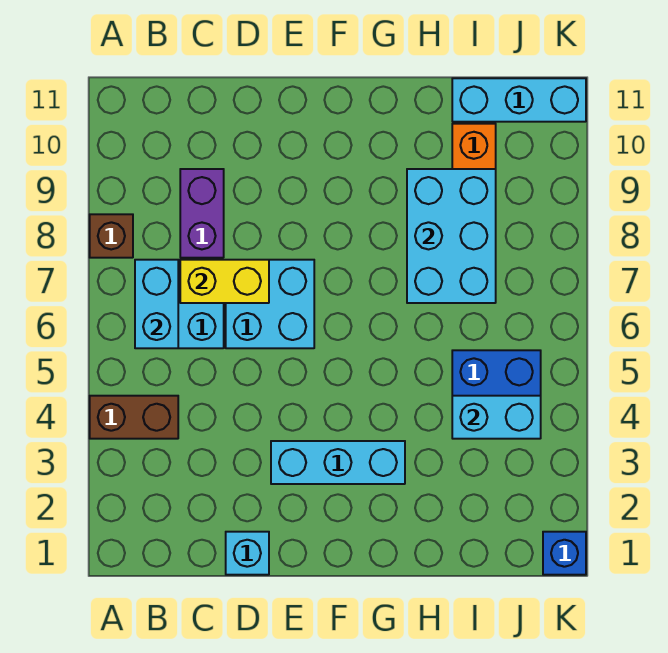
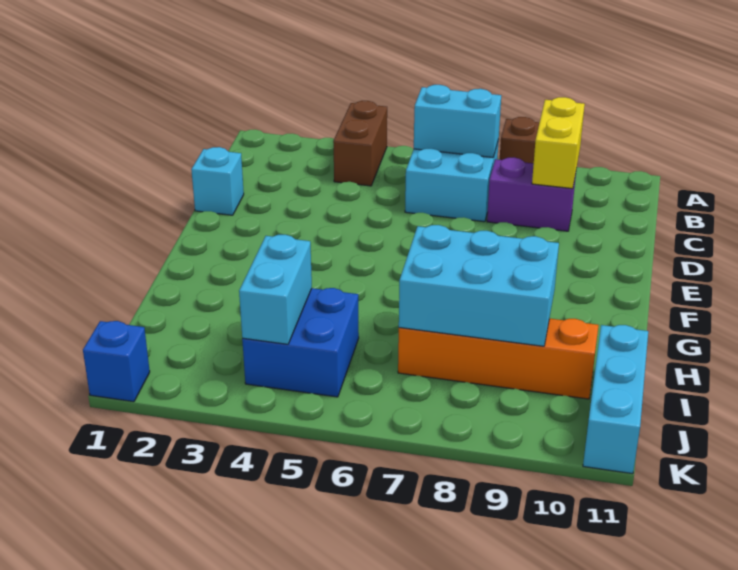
yellow 1x2 brick [180,260,269,303] -> yellow 1x2 brick moved to [532,97,585,189]
cyan 2x2 brick [226,260,314,348] -> none
cyan 1x3 brick [271,441,405,484] -> none

